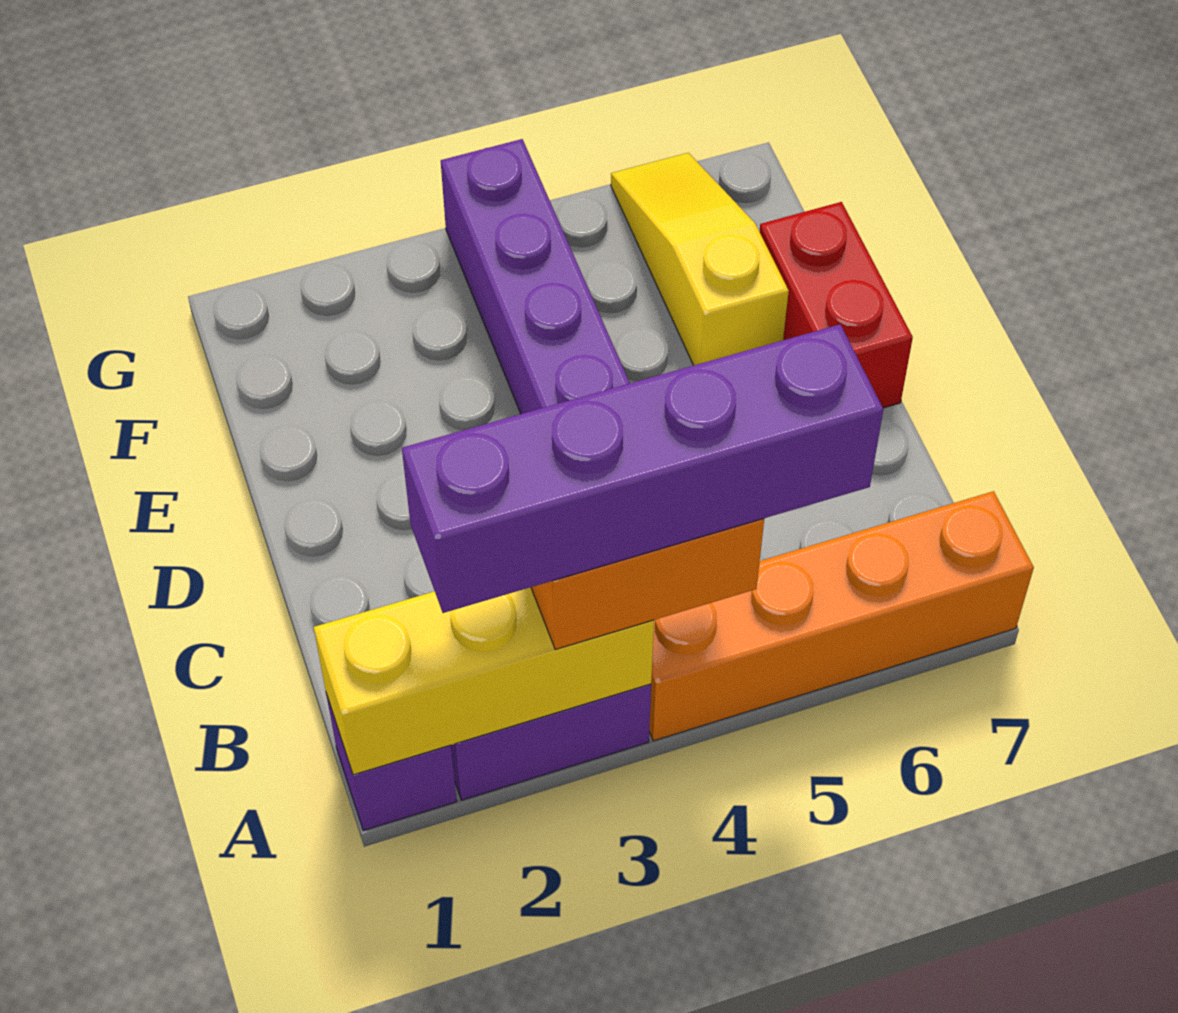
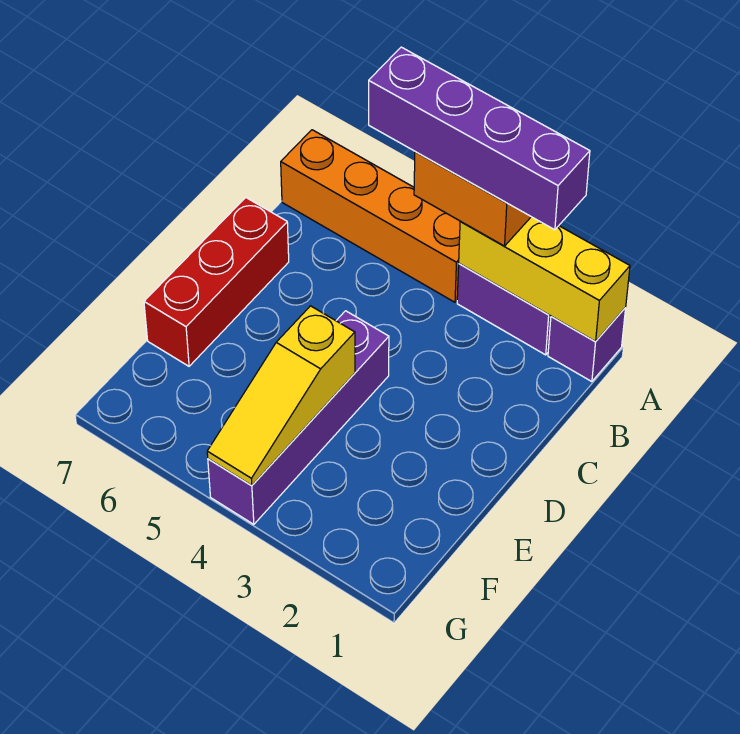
red 1x2 brick [760,202,913,408] -> red 1x3 brick [144,198,289,366]
yellow 1x3 slope [611,153,789,365] -> yellow 1x3 slope moved to [207,306,355,486]

